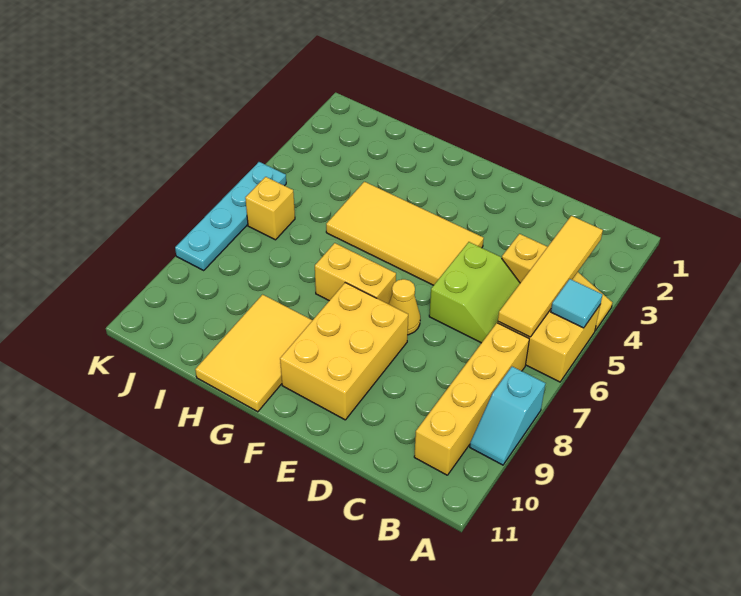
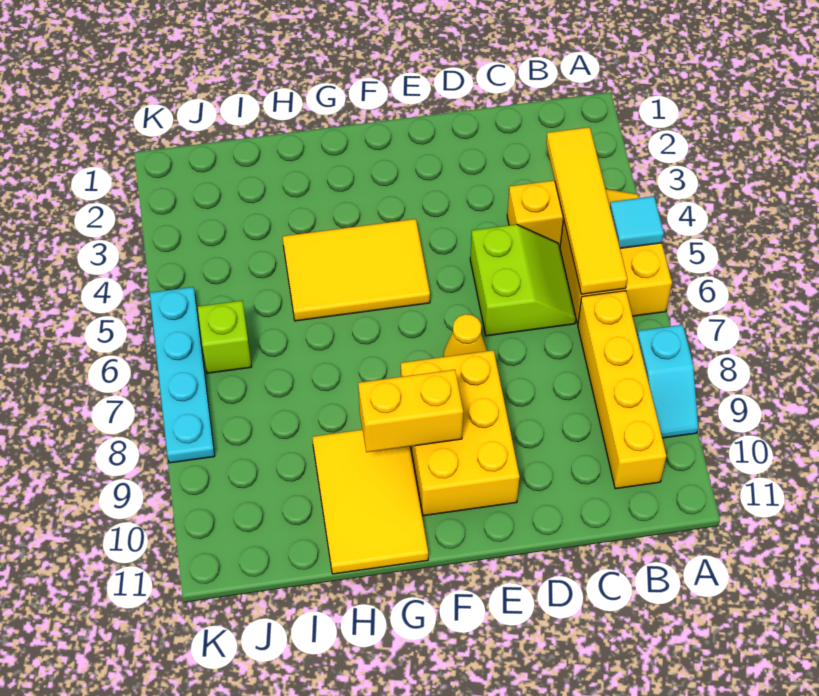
yellow 2x4 tile [326,182,484,285] -> yellow 2x3 tile [283,219,430,321]
yellow 1x2 brick [315,243,396,304] -> yellow 1x2 brick moved to [358,370,463,452]
yellow 1x1 brick [245,177,295,240] -> lime 1x1 brick [198,301,251,373]

